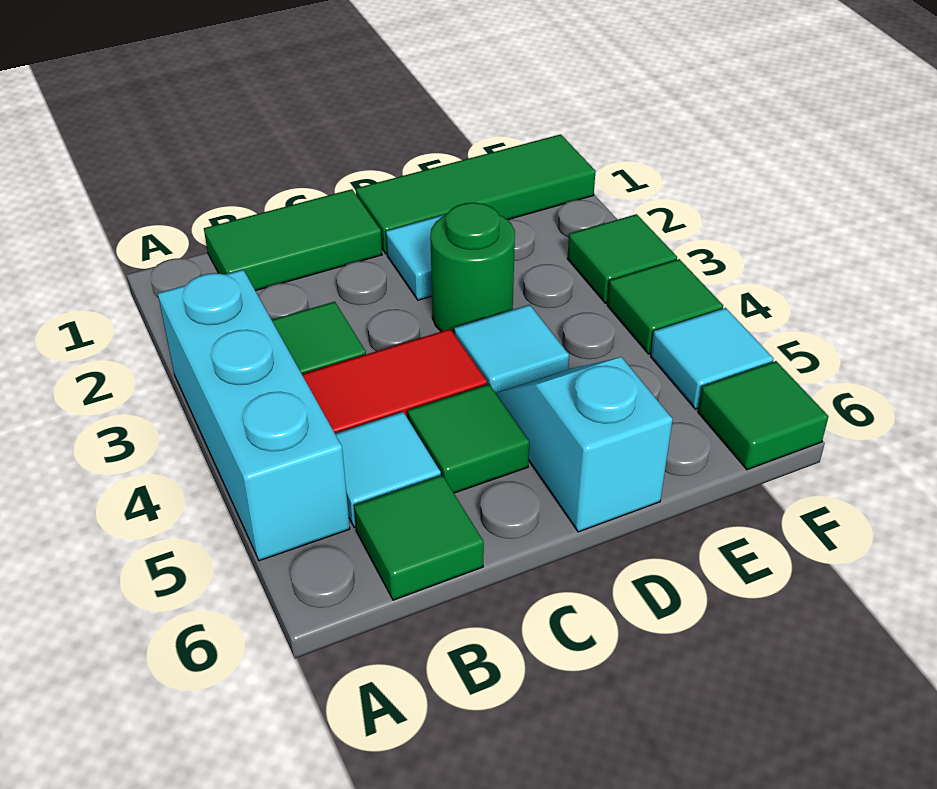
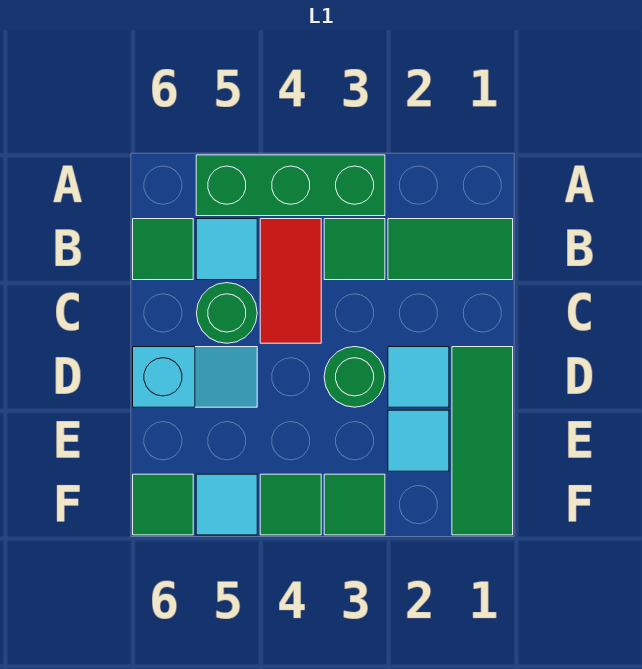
cyan 1x3 brick [158,270,350,561] -> green 1x3 brick [196,155,385,216]
green 1x2 tile [204,189,382,291] -> green 1x2 tile turned to [388,219,513,280]
green 1x1 tile [408,384,529,493] -> green 1x1 round brick [197,283,257,343]
cyan 1x1 tile [454,305,569,393] -> cyan 1x1 tile moved to [388,410,449,471]

